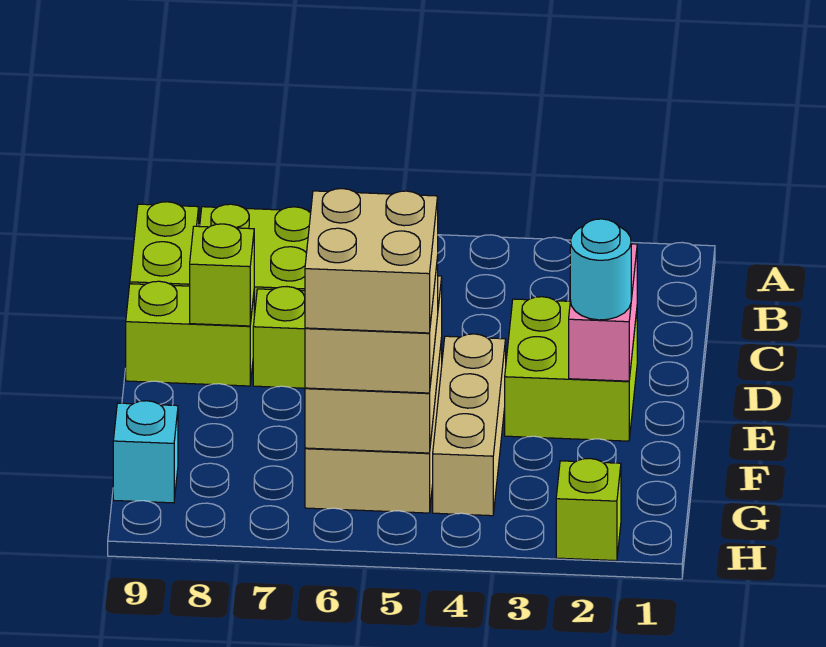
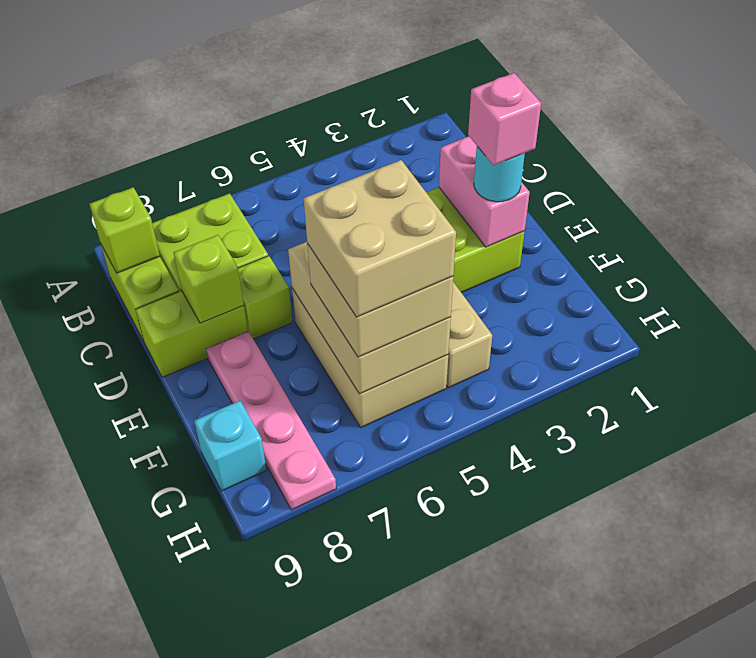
none -> pink 1x1 brick [468,73,541,165]
none -> pink 1x4 plate [206,331,336,510]
lime 1x1 brick [556,458,621,561] -> lime 1x1 brick moved to [89,187,160,273]

